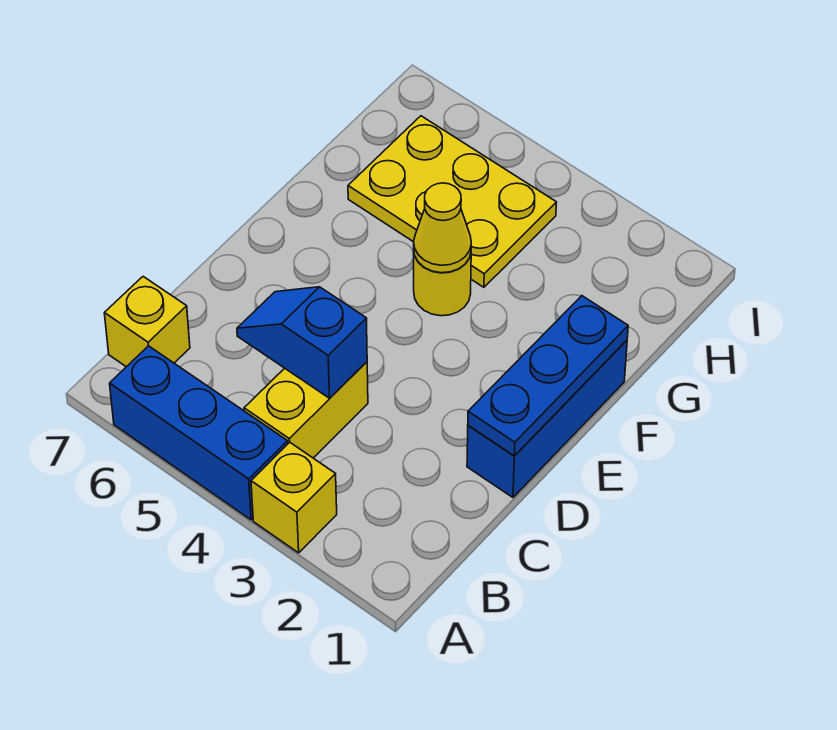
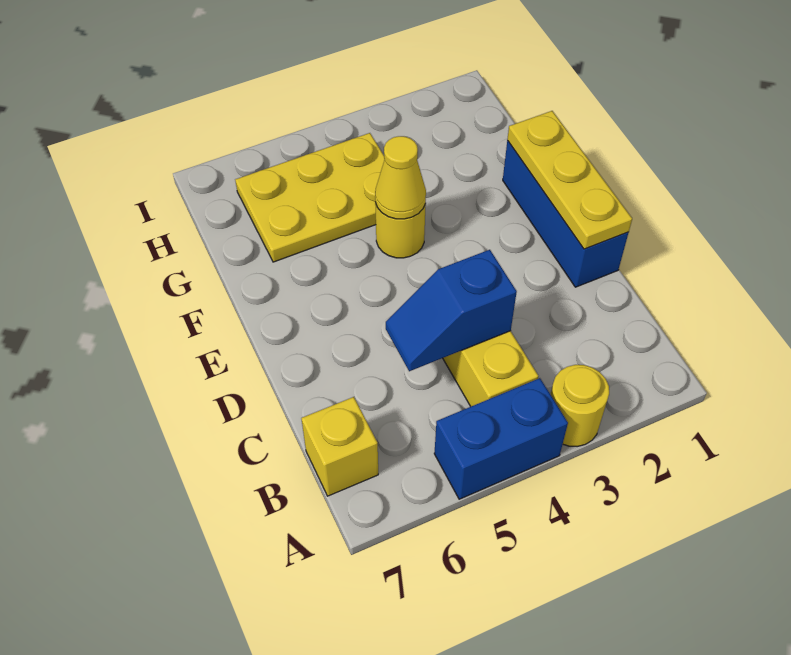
yellow 1x1 brick [251,442,337,553] -> yellow 1x1 round brick [551,365,609,447]
blue 1x3 brick [110,346,288,520] -> blue 1x2 brick [434,378,568,499]
blue 1x3 plate [468,296,628,456] -> yellow 1x3 plate [507,111,632,249]

